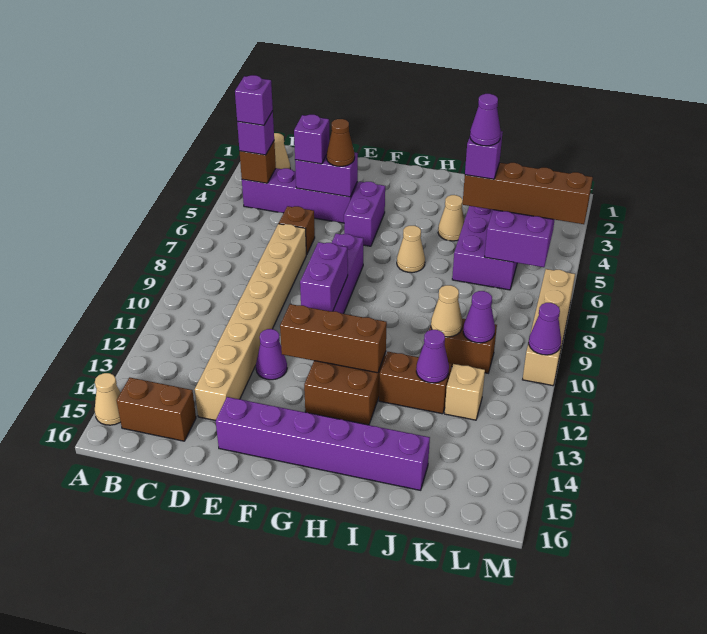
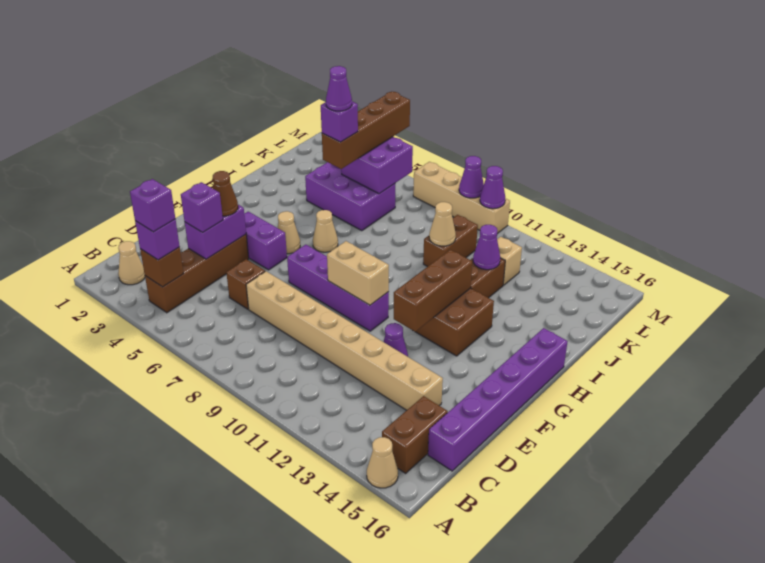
purple 1x4 brick [242,168,358,223] -> brown 1x4 brick [145,234,249,313]
purple 1x6 brick [216,397,430,490] -> purple 1x6 brick moved to [428,328,568,471]
purple 1x2 brick [300,242,348,311] -> tan 1x2 brick [327,241,389,305]
tan 1x1 cone [438,195,464,241] -> tan 1x1 cone moved to [278,211,300,254]
purple 1x1 cone [463,291,495,343] -> purple 1x1 cone moved to [459,156,484,198]

